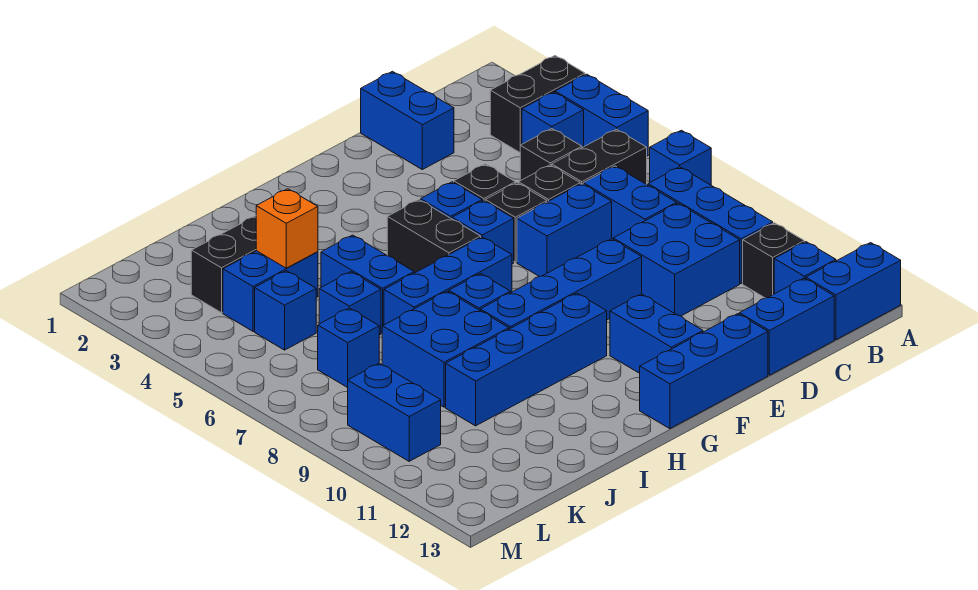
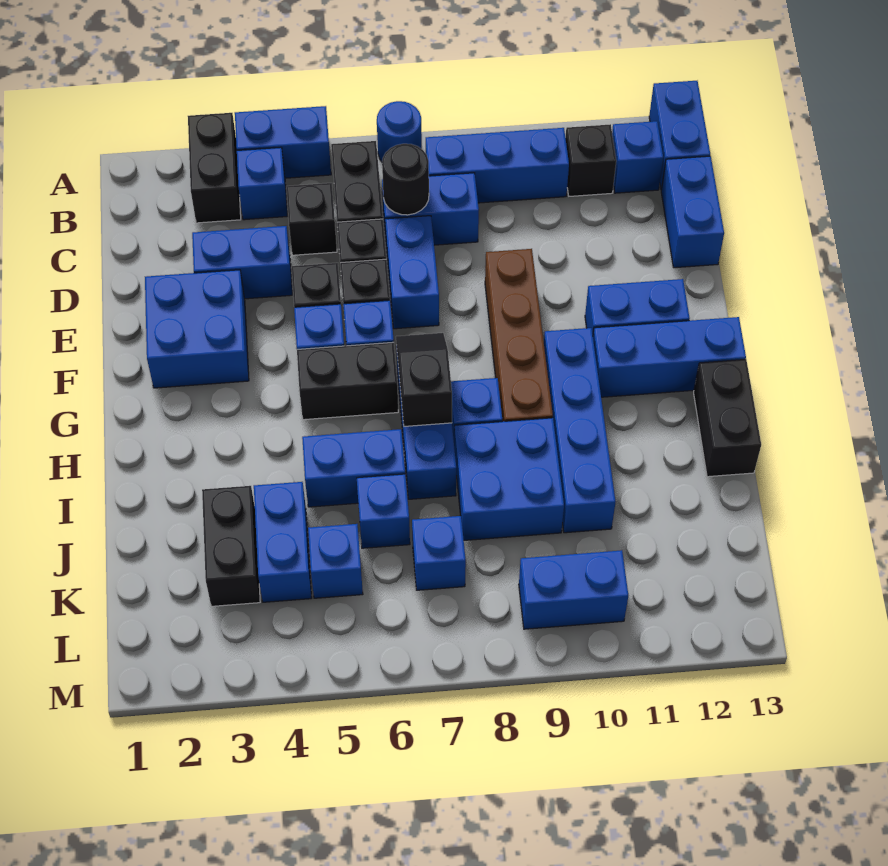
blue 1x1 brick [650,130,711,185] -> blue 1x1 round brick [377,101,422,162]
none -> black 1x1 round brick [382,144,429,215]
blue 2x2 brick [613,203,740,316] -> blue 2x2 brick moved to [145,270,249,388]
blue 1x2 brick [361,71,454,170] -> blue 1x2 brick moved to [192,226,292,299]
blue 1x4 brick [480,239,642,329] -> brown 1x4 brick [485,249,553,422]
blue 1x3 brick [640,314,768,429] -> blue 1x3 brick turned to [593,317,746,397]
none -> black 1x2 slope [396,333,452,426]
none -> black 1x2 brick [694,359,761,477]
orange 1x1 brick [256,189,318,268] -> none

